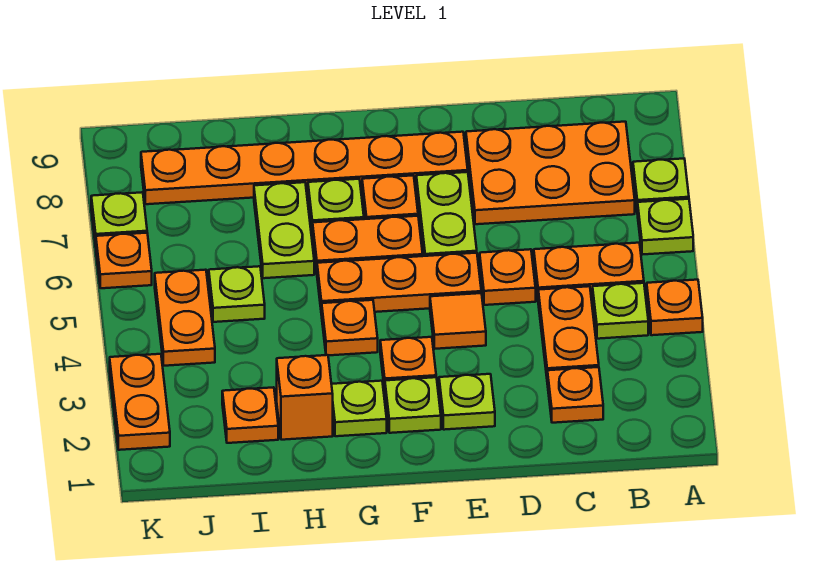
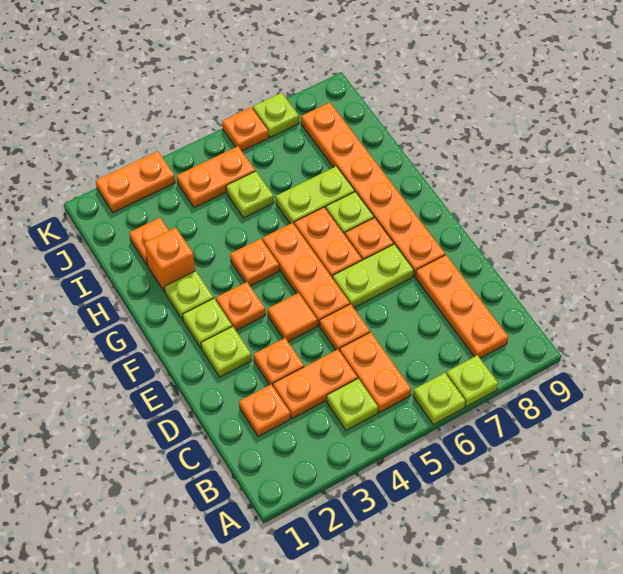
orange 1x1 plate [647,280,703,335] -> orange 1x1 plate moved to [254,338,304,386]
orange 2x3 plate [466,122,635,224] -> orange 1x3 plate [415,255,508,358]

